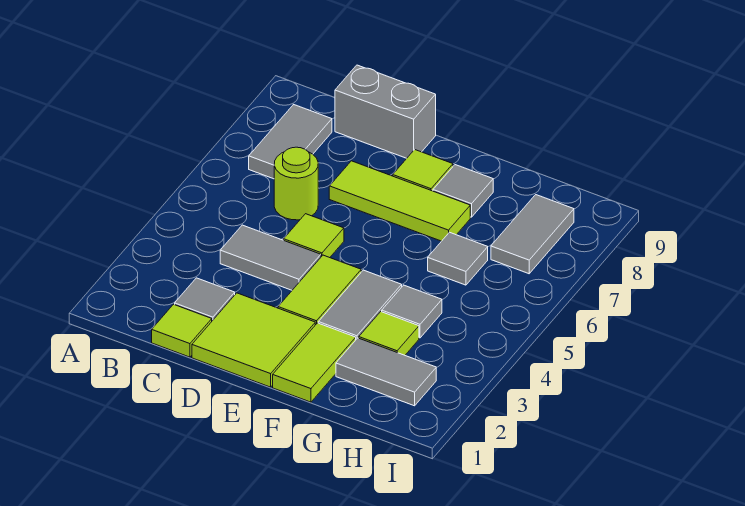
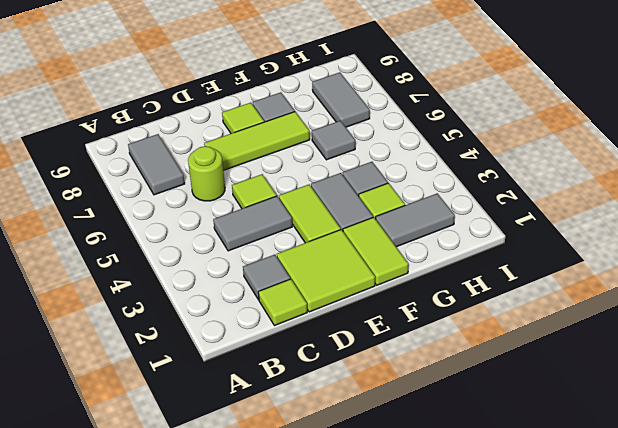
grey 1x2 brick [335,65,436,158] -> none

